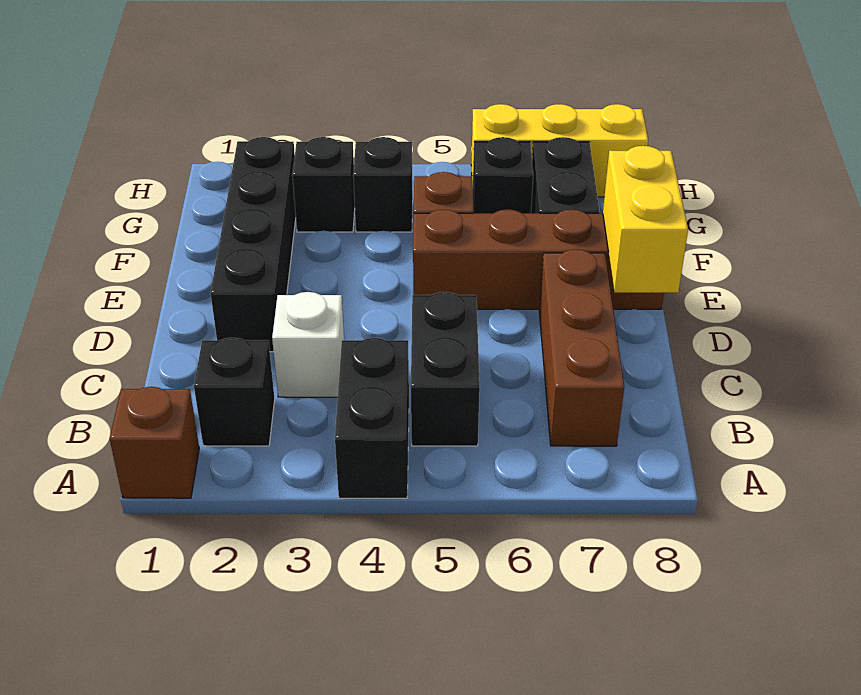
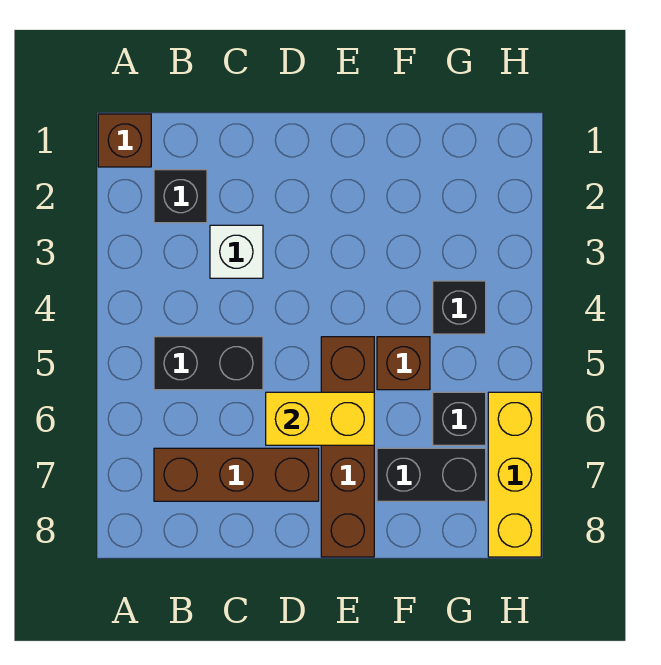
black 1x2 brick [335,338,409,498] -> none
black 1x4 brick [211,137,296,352] -> none
yellow 1x2 brick [603,146,688,293] -> yellow 1x2 brick moved to [266,392,374,445]
black 1x1 brick [292,137,355,232] -> none

